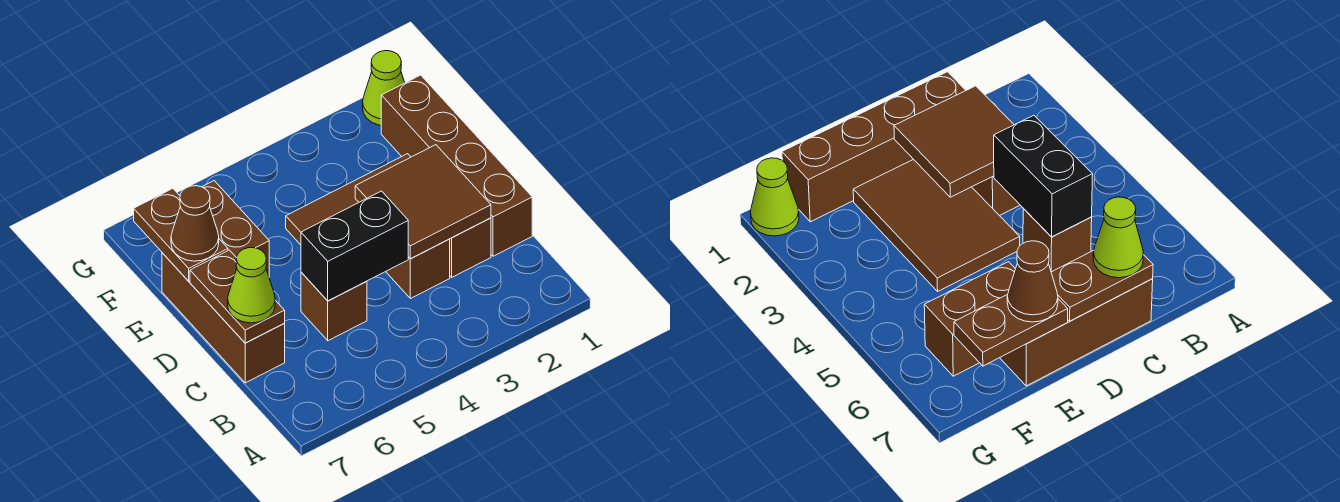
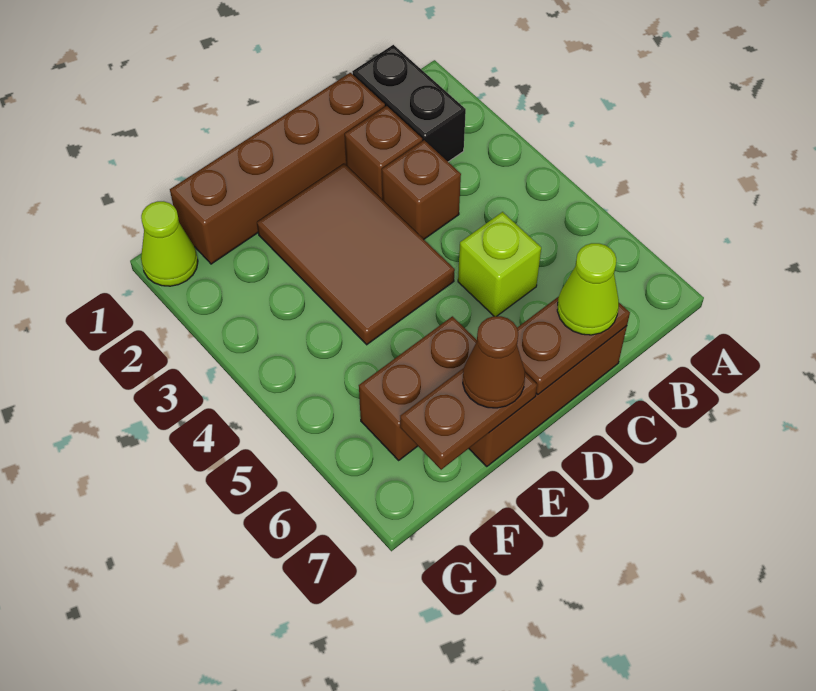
brown 2x2 tile [355,145,491,259] -> none
black 1x2 brick [301,191,408,301] -> black 1x2 brick moved to [352,45,466,162]
brown 1x1 brick [301,272,367,341] -> lime 1x1 brick [458,212,541,316]

